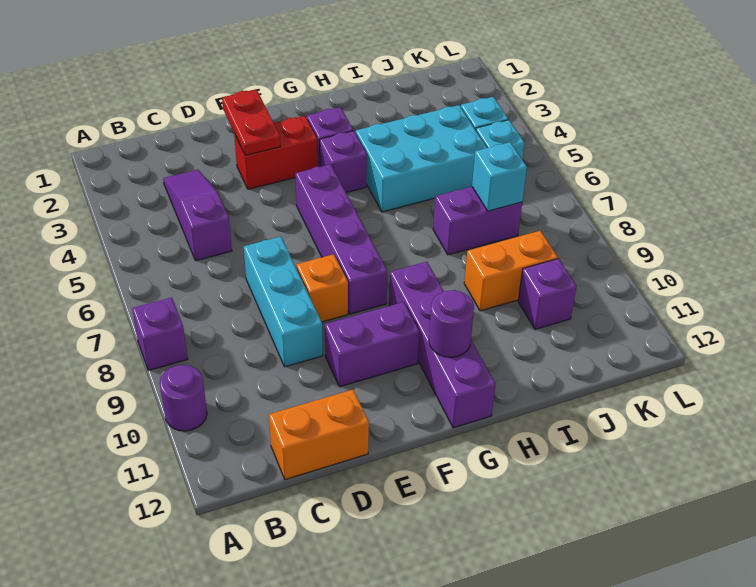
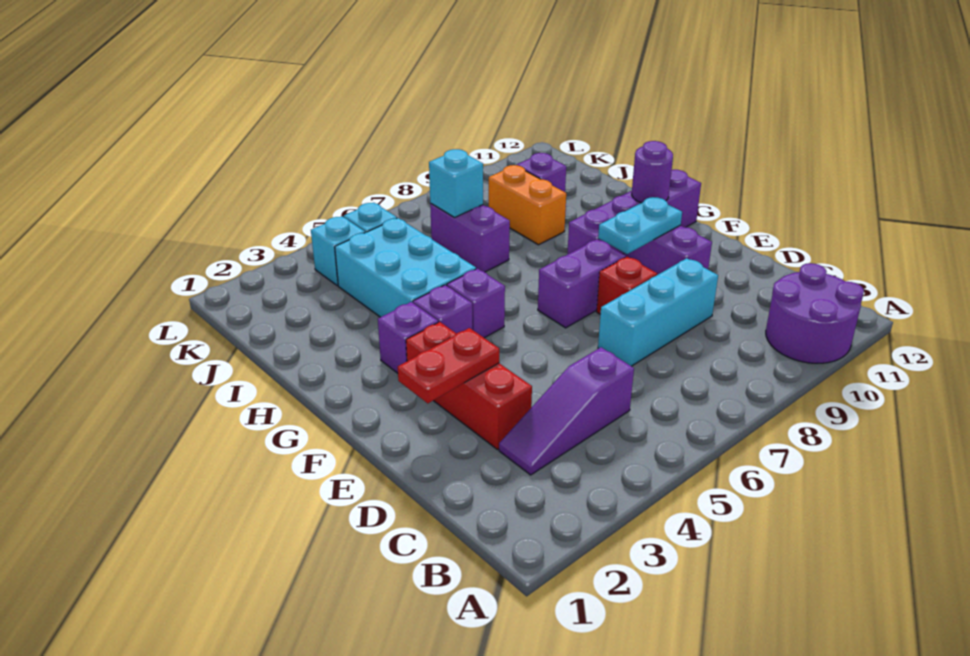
purple 1x1 brick [132,298,188,370] -> purple 1x1 brick moved to [447,269,505,338]
purple 1x1 round brick [160,365,207,431] -> purple 2x2 round brick [766,263,864,363]
orange 1x2 brick [269,390,369,480] -> none
red 1x2 brick [234,116,318,189] -> red 1x3 brick [406,322,532,450]
orange 1x1 brick [296,254,348,322] -> red 1x1 brick [597,256,657,314]
purple 1x4 brick [295,164,387,314] -> purple 1x2 brick [538,239,626,328]
none -> cyan 1x2 plate [598,197,682,254]

